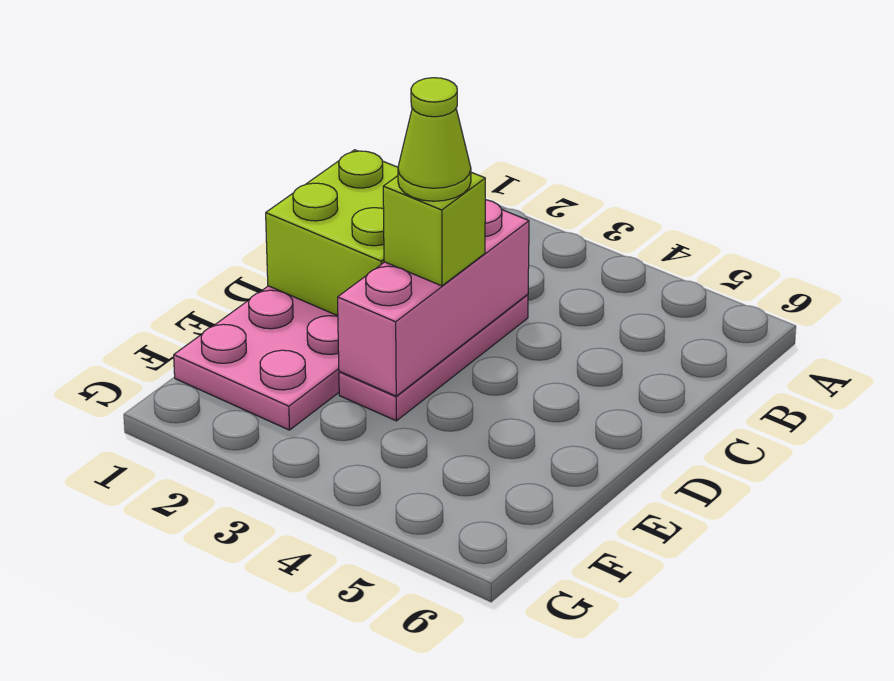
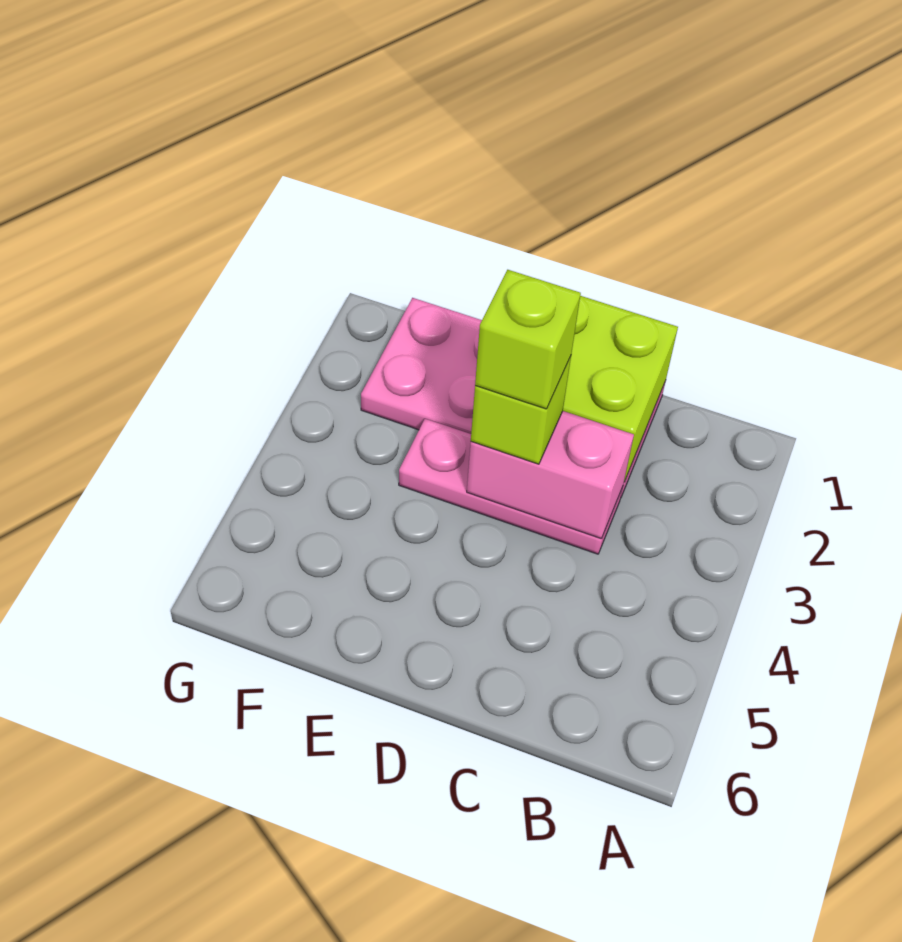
pink 1x3 brick [338,200,529,396] -> pink 1x2 brick [467,411,634,539]
lime 1x1 cone [398,78,471,201] -> lime 1x1 brick [475,270,581,409]

